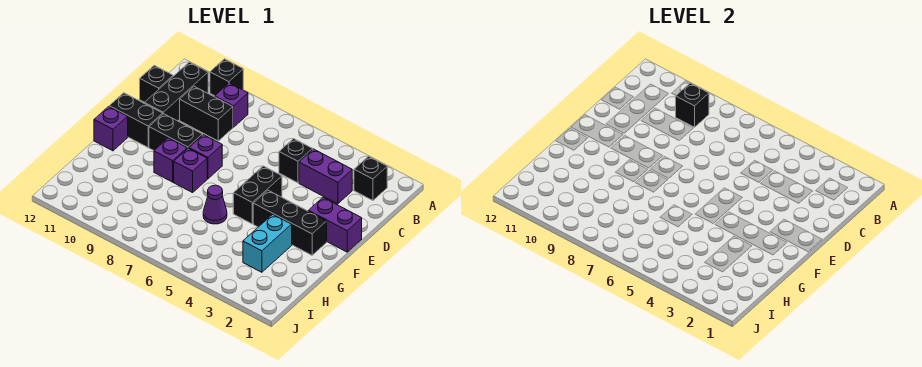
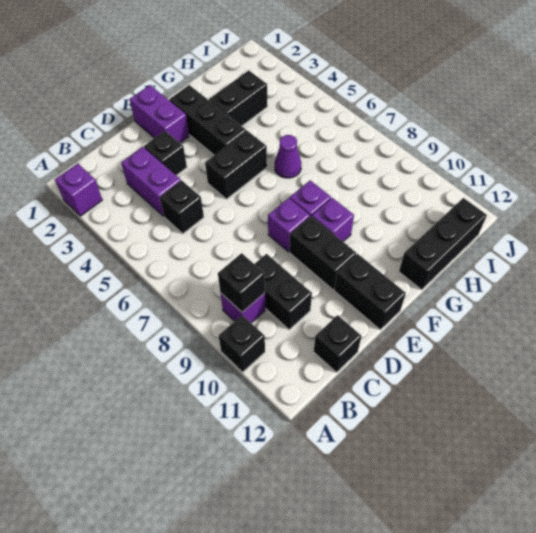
black 1x1 brick [354,156,387,201] -> black 1x1 brick moved to [144,131,187,175]
black 1x3 brick [144,62,208,121] -> black 1x3 brick moved to [399,198,487,290]
purple 1x1 brick [94,107,128,151] -> purple 1x1 brick moved to [55,163,102,216]
cyan 1x2 brick [243,214,292,272] -> black 1x2 brick [209,70,267,126]

